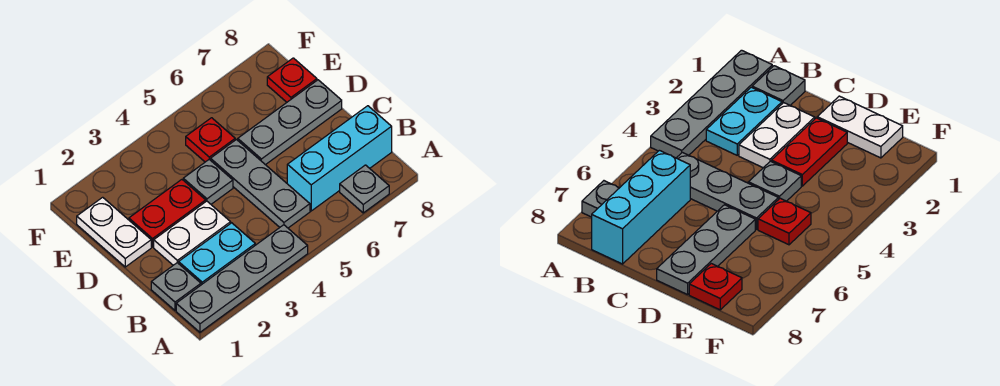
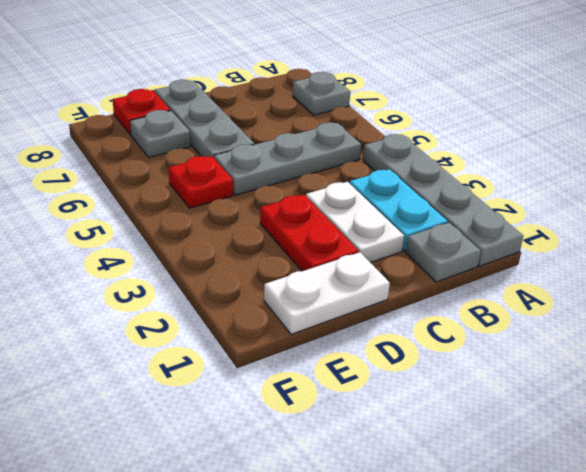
cyan 1x3 brick [287,106,392,211] -> none
grey 1x1 plate [183,160,233,204] -> grey 1x1 plate moved to [130,110,190,158]

